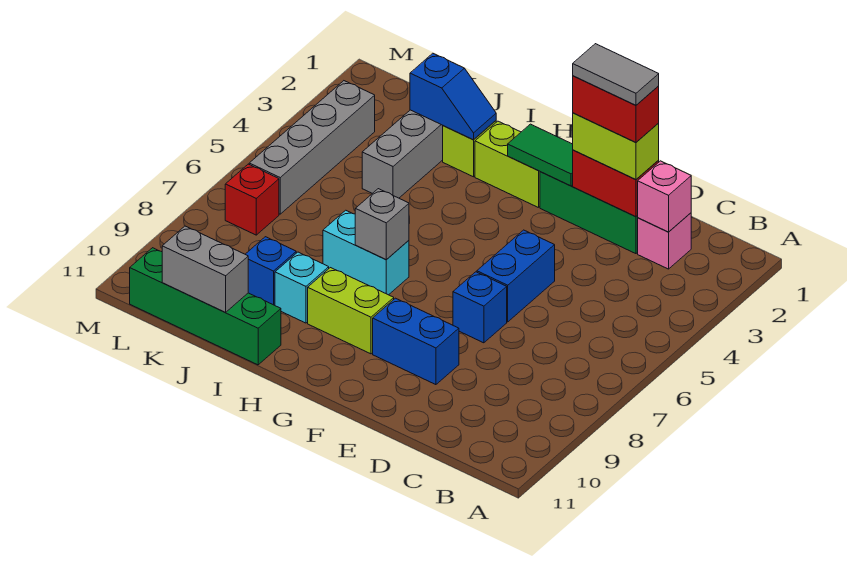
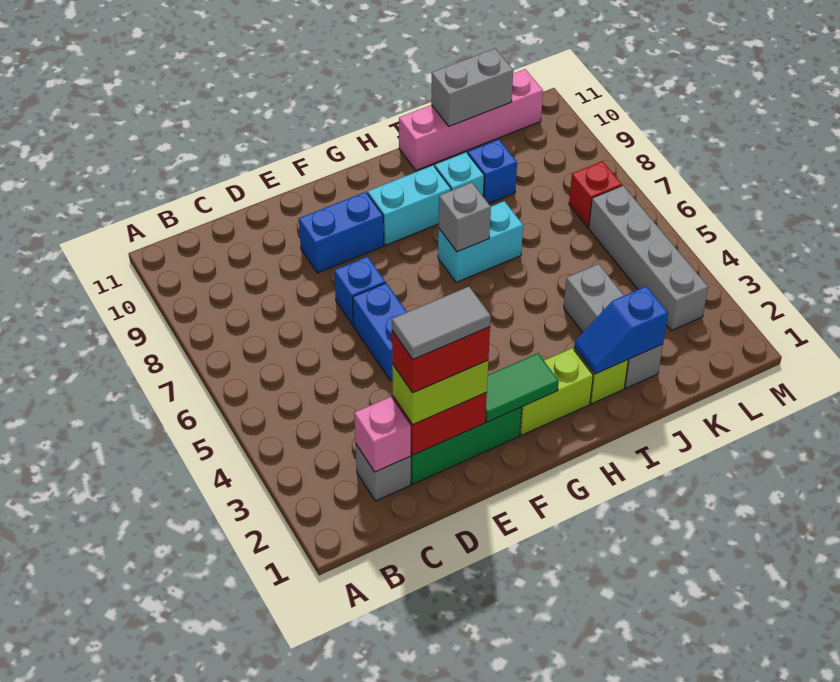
pink 1x1 brick [638,213,691,269] -> grey 1x1 brick [356,444,411,501]
lime 1x2 brick [308,268,394,354] -> cyan 1x2 brick [368,165,451,245]
green 1x4 brick [130,248,281,365] -> pink 1x4 brick [399,69,543,170]

